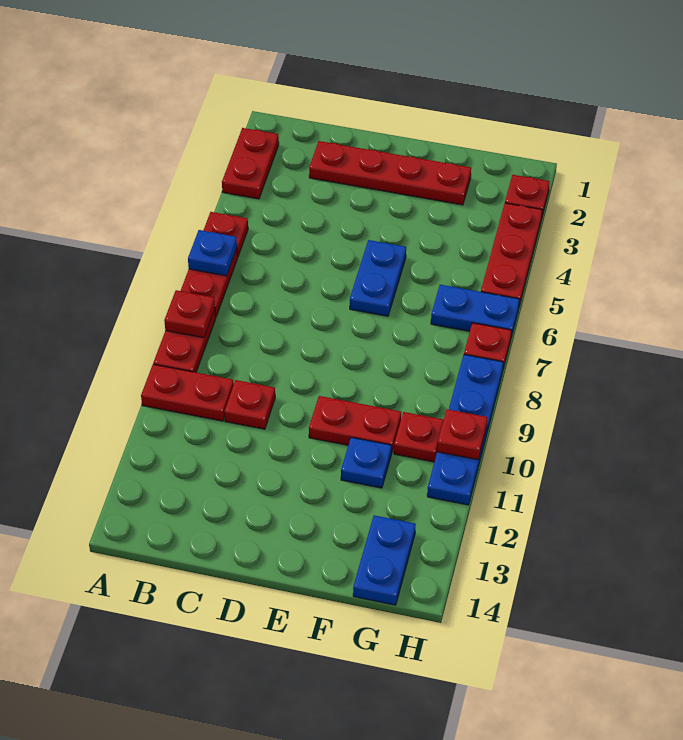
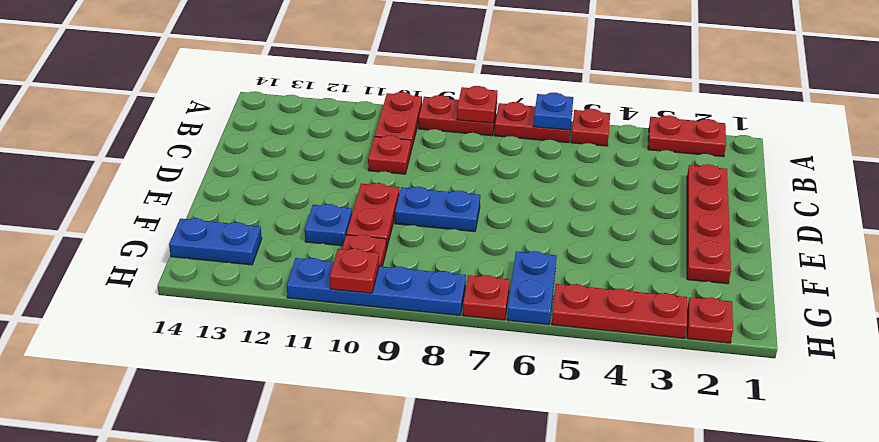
blue 1x2 plate [350,240,406,316] -> blue 1x2 plate moved to [395,187,480,232]

